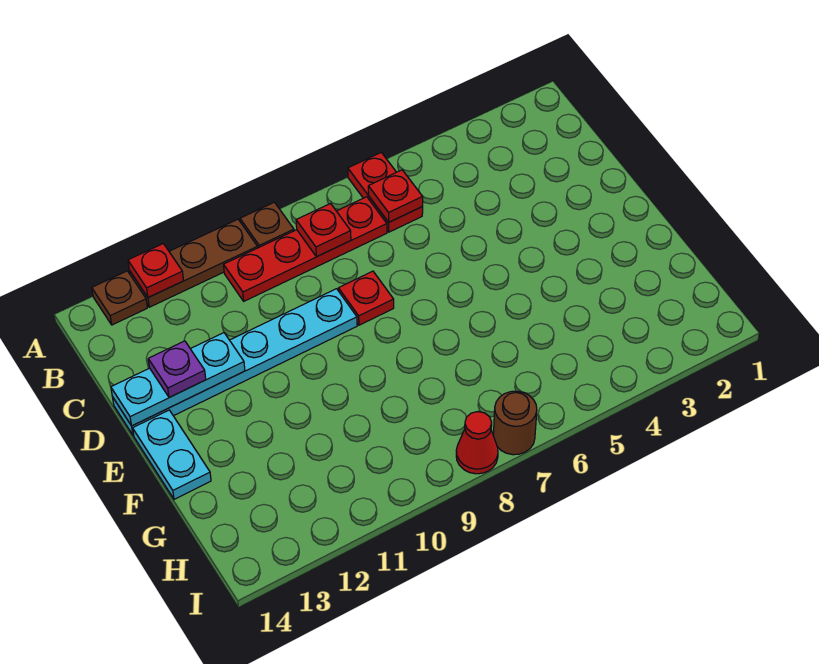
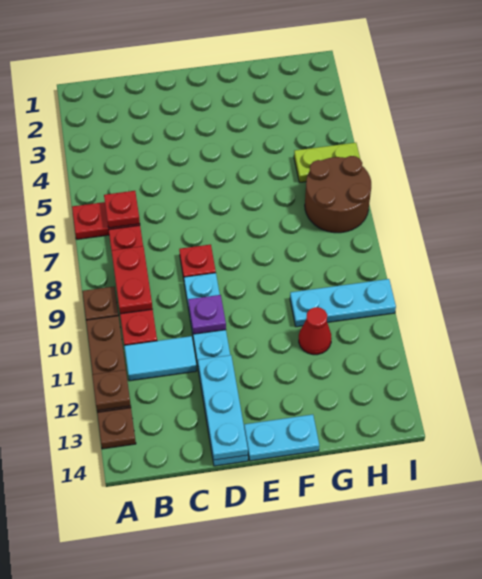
red 1x1 plate [128,244,184,298] -> brown 1x1 plate [92,370,131,411]
red 1x1 plate [296,204,351,257] -> red 1x2 plate [111,246,153,314]
none -> cyan 1x2 tile [124,336,197,381]
purple 1x1 plate [148,341,206,397] -> purple 1x1 plate moved to [188,295,226,334]
none -> cyan 1x3 plate [290,279,396,327]
none -> lime 1x2 plate [294,143,360,183]
brown 1x1 round brick [493,391,537,455] -> brown 2x2 round brick [305,156,371,233]
red 1x1 cone [456,412,498,474] -> red 1x1 cone moved to [299,307,332,355]

